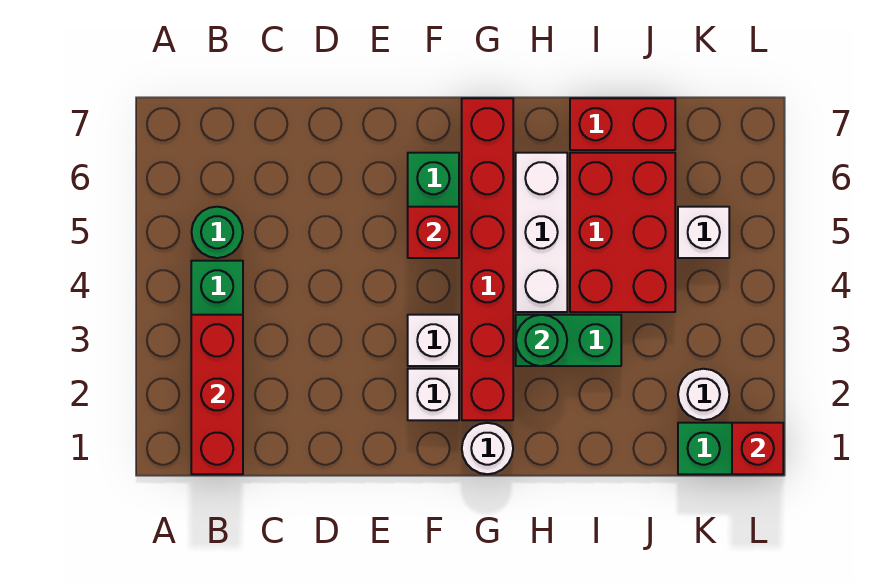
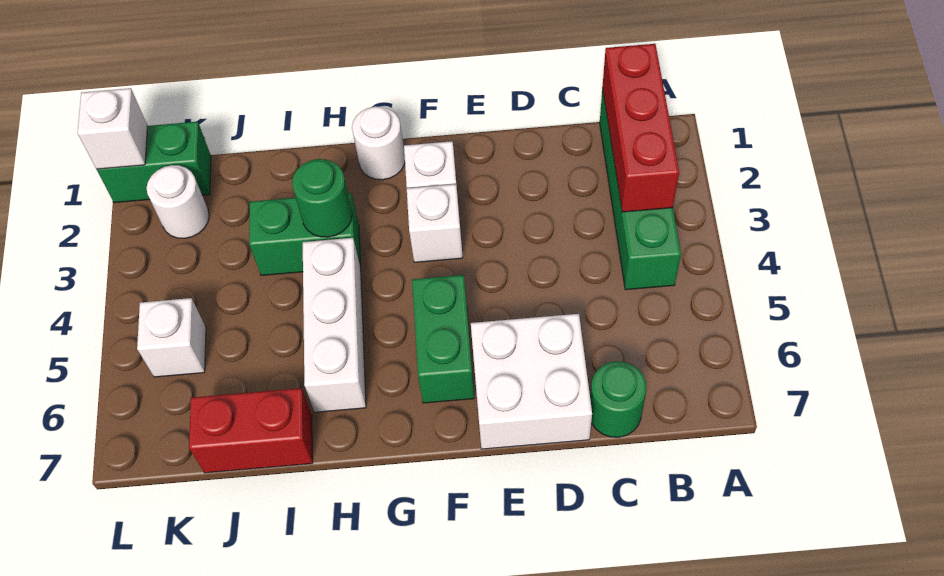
green 1x1 round brick [191,207,243,258] -> green 1x1 round brick moved to [590,361,646,437]
none -> white 2x2 brick [471,314,592,449]
red 1x1 brick [408,207,459,258] -> none
red 1x6 brick [462,98,513,420] -> none
red 2x3 brick [570,153,675,312] -> none
red 1x1 brick [732,423,783,474] -> white 1x1 brick [77,88,147,169]

